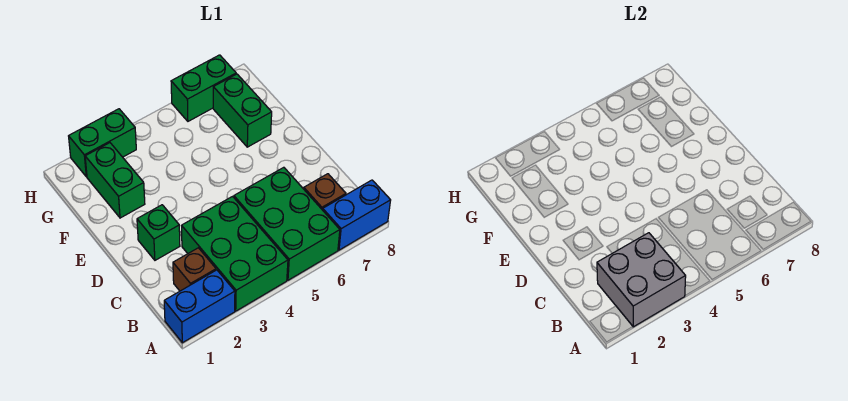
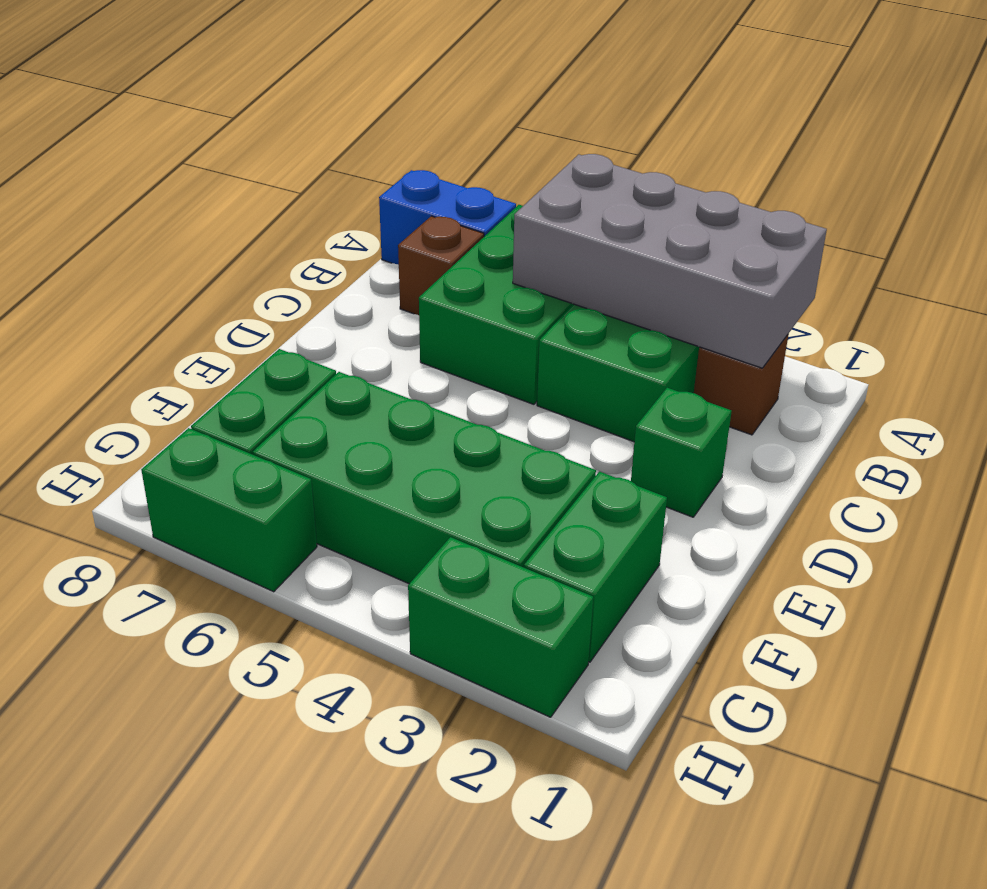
blue 1x2 brick [164,270,235,343] -> none
grey 2x2 brick [597,233,686,327] -> grey 2x4 brick [513,154,827,368]
none -> green 2x4 brick [253,372,596,584]

